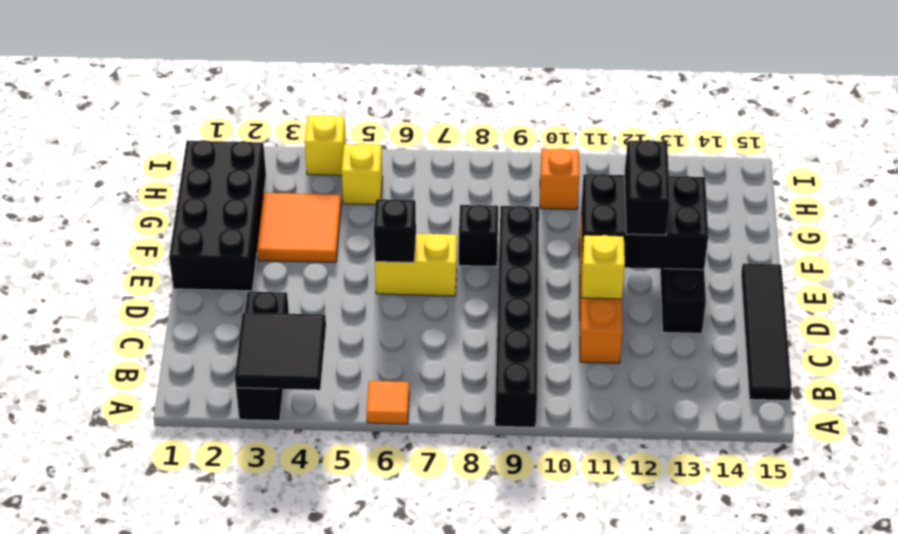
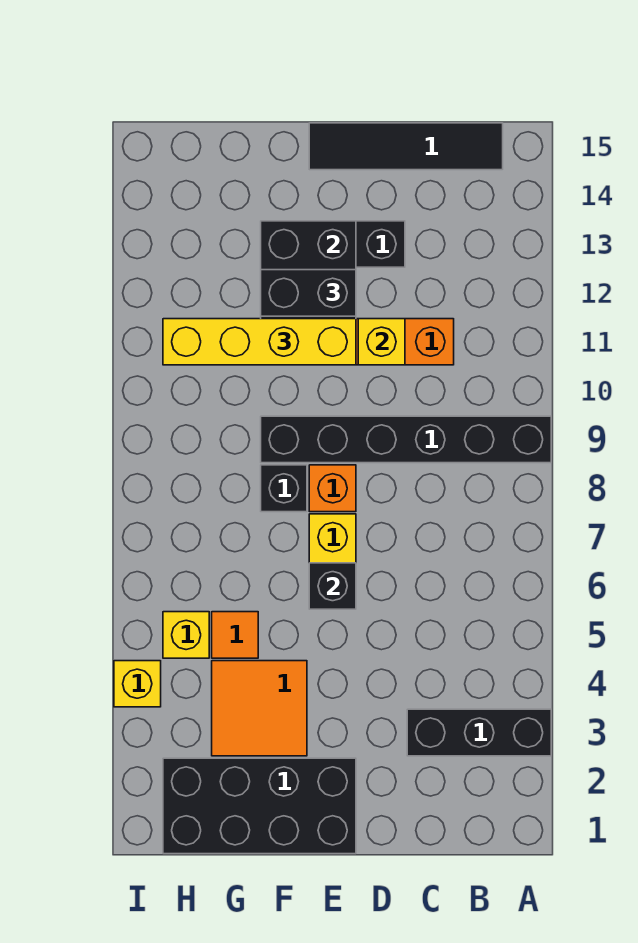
black 2x2 tile [235,313,326,390] -> none
orange 1x1 tile [367,381,409,424] -> orange 1x1 tile moved to [212,612,258,658]
none -> yellow 1x4 brick [163,319,356,365]
orange 1x1 brick [540,149,579,209] -> orange 1x1 brick moved to [309,465,356,512]

